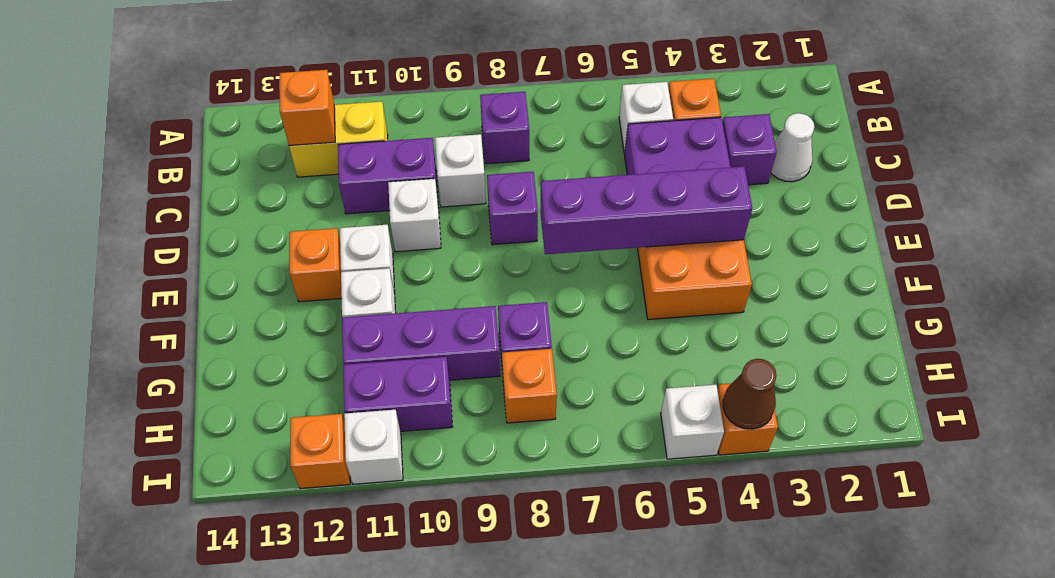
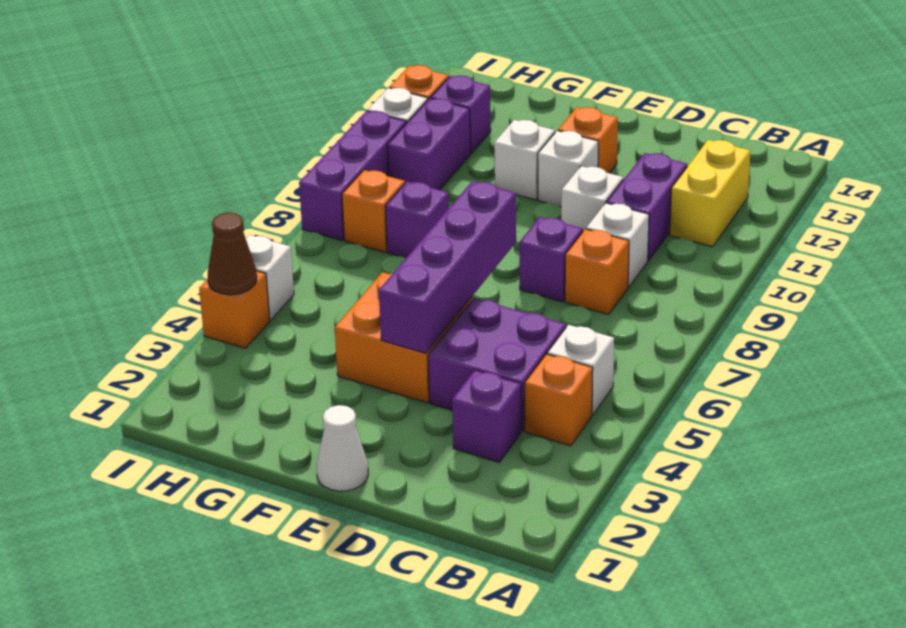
purple 1x1 brick [480,92,529,164] -> purple 1x1 brick moved to [431,76,491,154]
orange 1x1 brick [280,70,335,145] -> orange 1x1 brick moved to [565,229,629,315]
white 1x1 cone [771,113,815,182] -> white 1x1 cone moved to [317,405,368,491]
purple 1x3 brick [342,306,500,380] -> purple 1x3 brick moved to [299,111,406,240]

